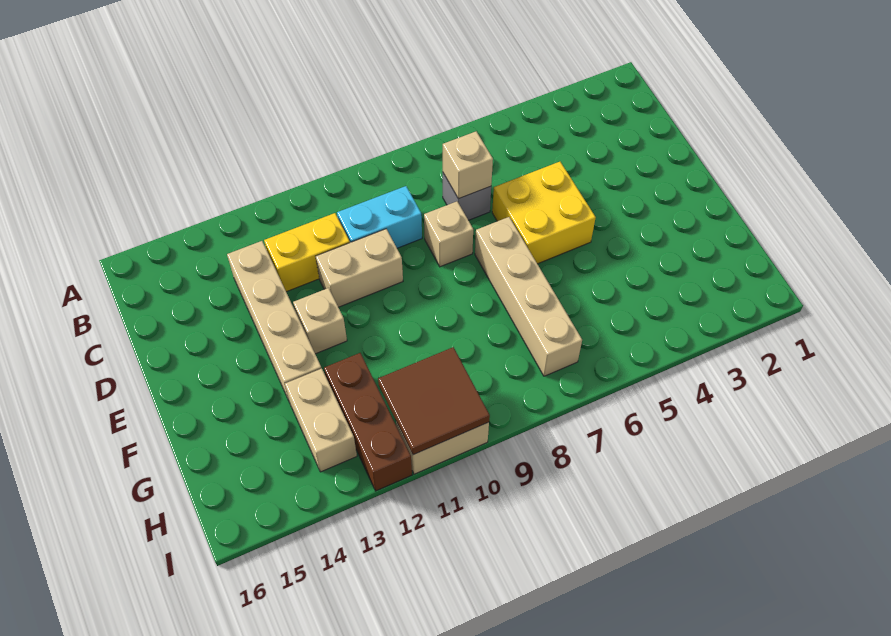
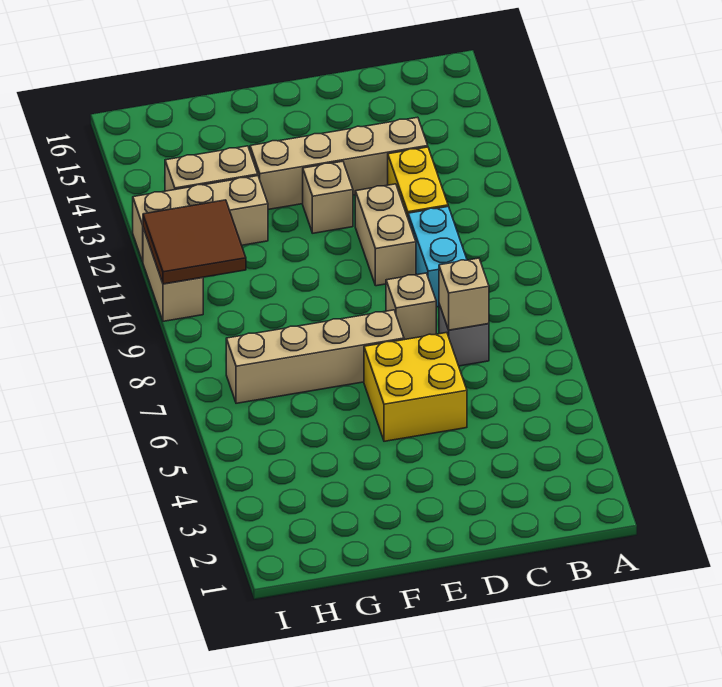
brown 1x3 brick [324,353,412,491] -> tan 1x3 brick [133,176,268,262]

